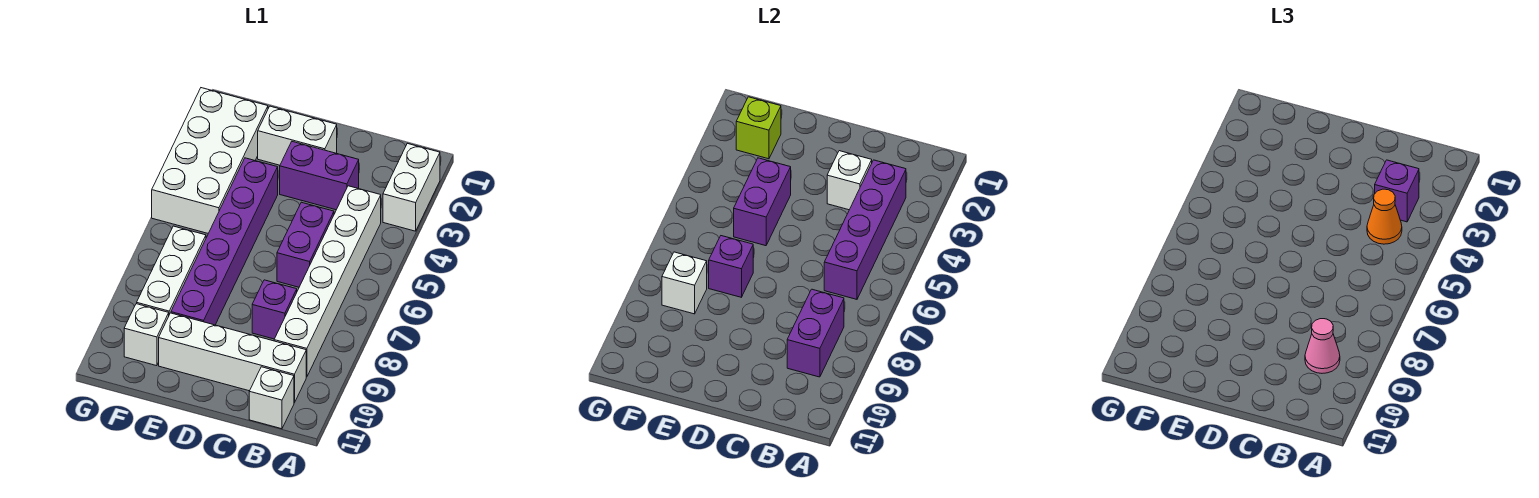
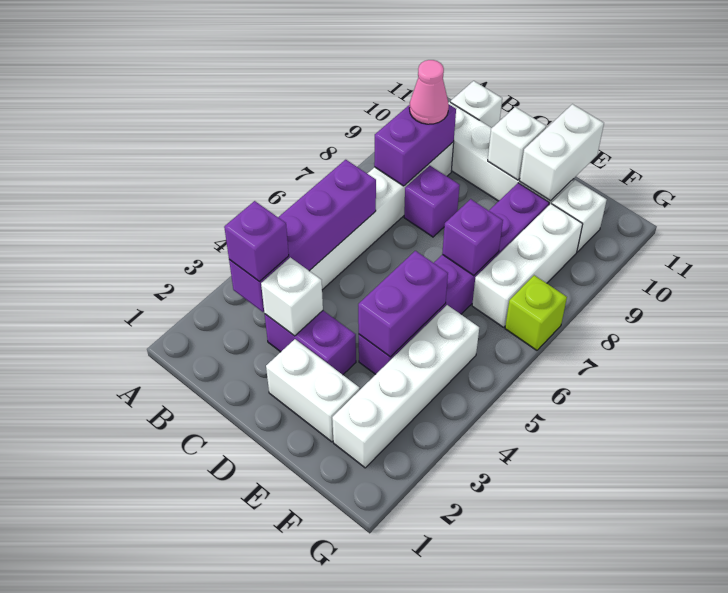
white 1x2 brick [383,143,440,231] -> white 1x2 brick moved to [520,104,604,201]
orange 1x1 cone [1367,189,1402,244] -> none
purple 1x2 brick [277,202,334,287] -> none
white 2x4 brick [152,88,268,233] -> white 1x4 brick [332,305,479,468]
lime 1x1 brick [736,97,781,159] -> lime 1x1 brick moved to [505,275,567,350]
white 1x1 brick [662,252,707,314] -> white 1x1 brick moved to [488,107,546,180]

